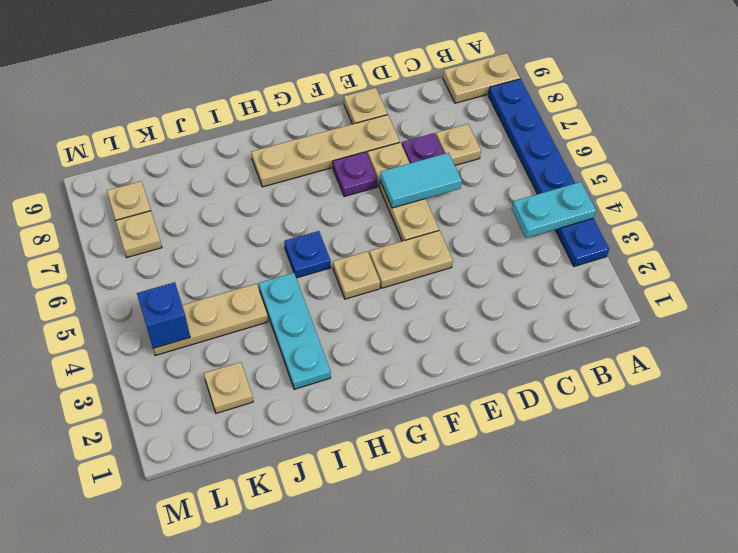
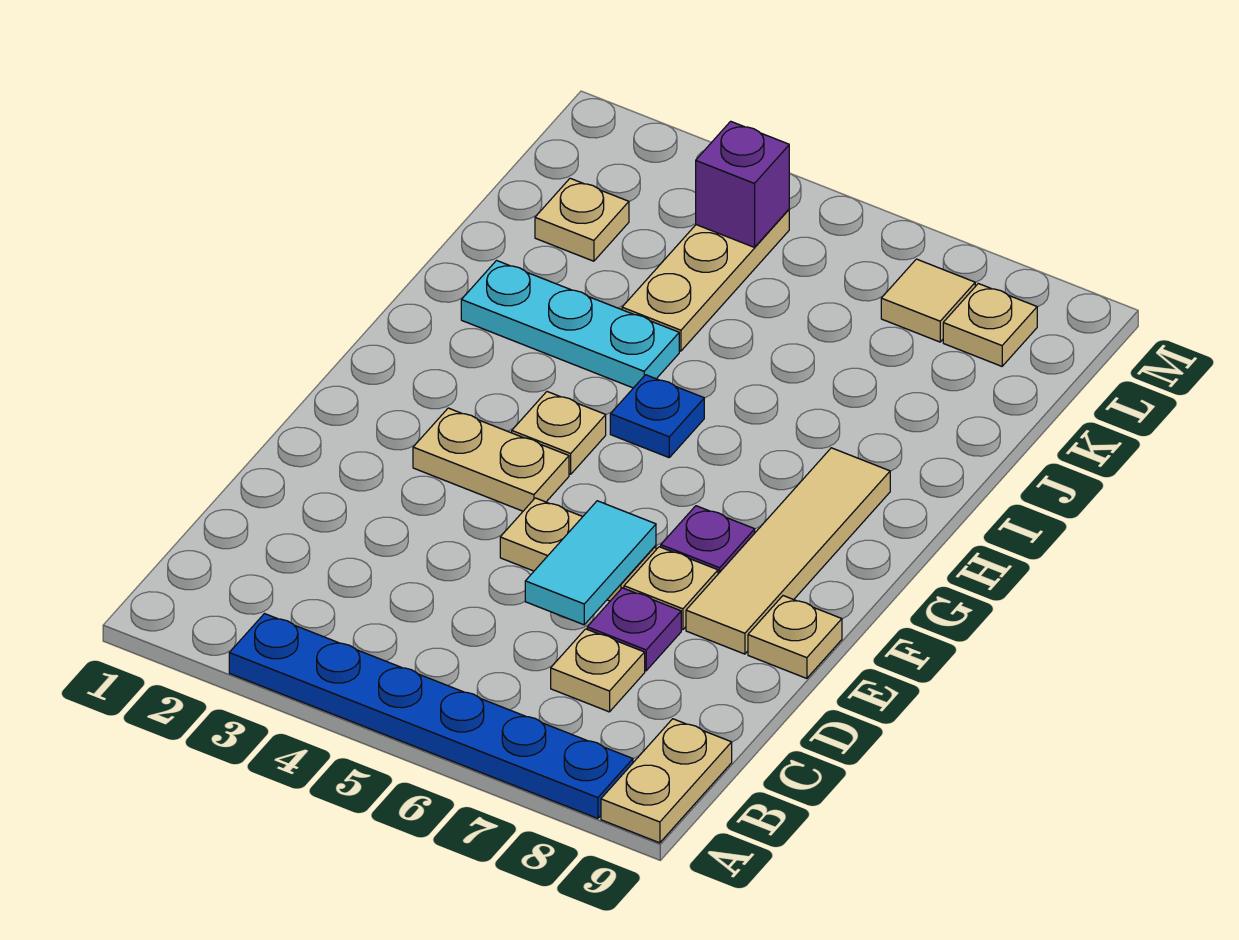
cyan 1x2 plate [512,182,596,238] -> none
tan 1x2 plate [369,231,453,288] -> tan 1x2 plate turned to [413,408,569,511]
tan 1x4 plate [251,115,400,187] -> tan 1x4 tile [686,448,890,654]
blue 1x1 brick [137,282,190,348] -> purple 1x1 brick [696,121,789,247]
tan 1x1 plate [116,211,162,257] -> tan 1x1 tile [881,259,975,342]

